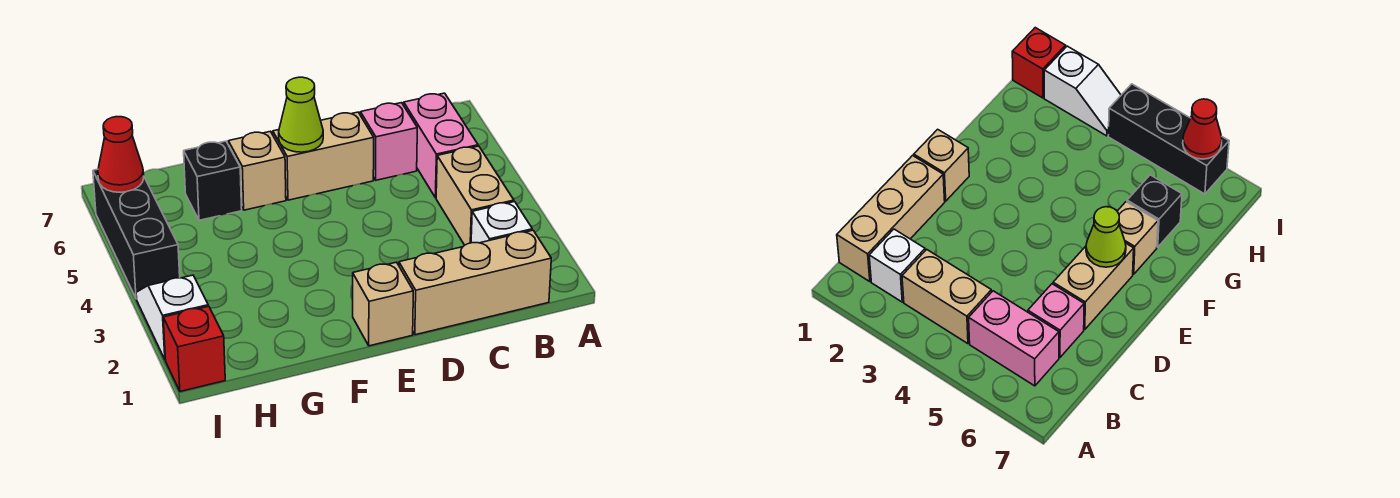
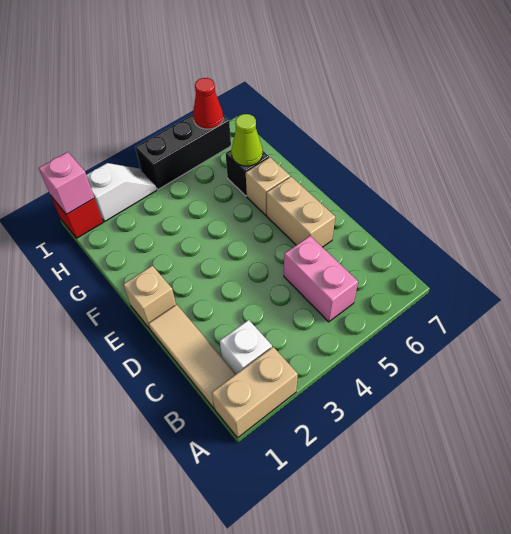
tan 1x3 brick [399,230,551,335] -> tan 1x3 tile [148,305,236,408]
tan 1x2 brick [436,146,514,245] -> tan 1x2 brick moved to [212,347,298,438]
pink 1x2 brick [404,93,478,198] -> pink 1x2 brick turned to [284,236,358,322]
pink 1x1 brick [360,103,417,180] -> pink 1x1 brick moved to [39,152,94,215]
lime 1x1 cone [279,77,323,152] -> lime 1x1 cone moved to [231,114,263,166]

